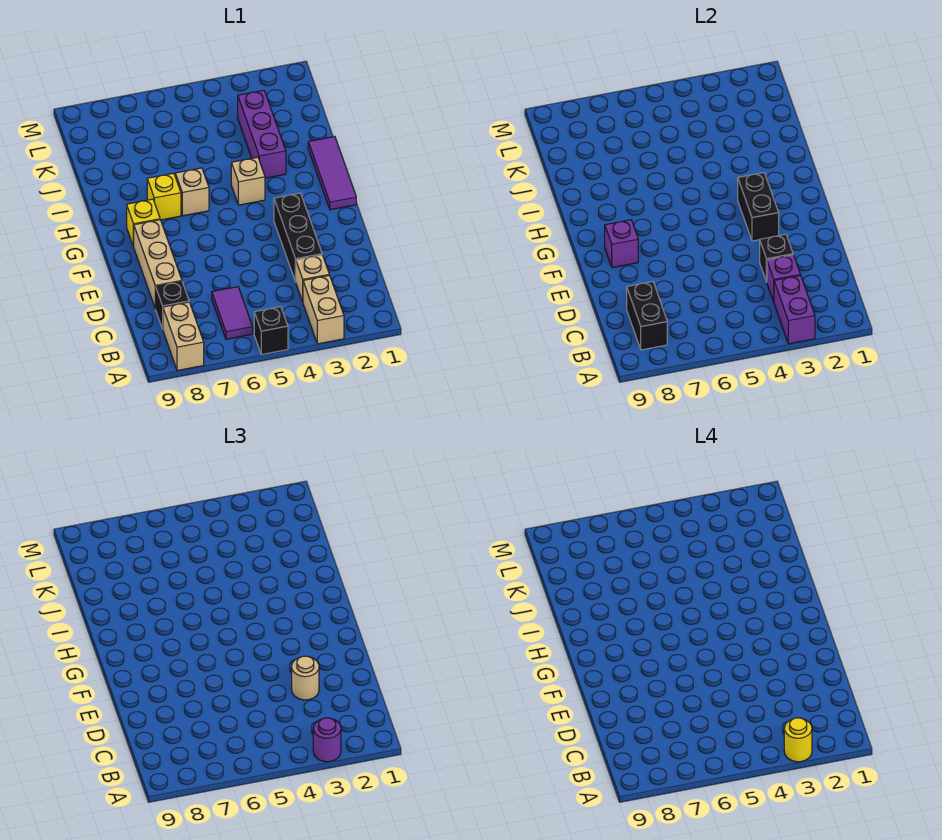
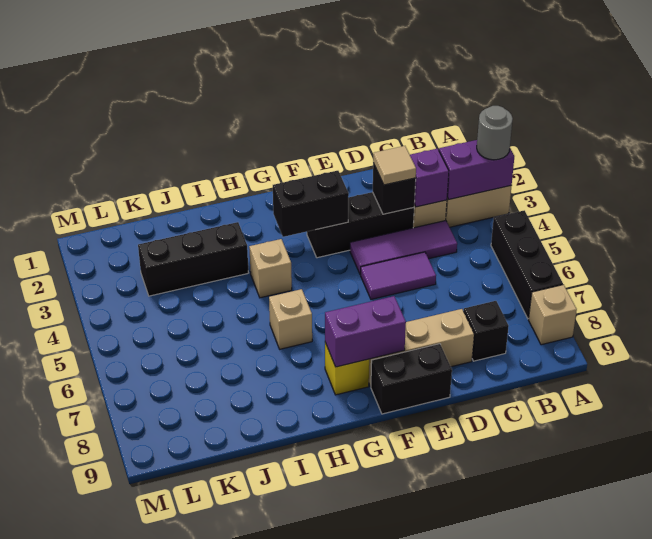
purple 1x1 round brick [313,718,341,762] -> grey 1x1 round brick [477,106,513,160]
yellow 1x1 round brick [784,718,812,762] -> none
black 1x1 brick [254,307,288,355] -> black 1x3 brick [491,210,563,319]
tan 1x2 brick [163,302,204,371] -> tan 1x1 brick [529,285,577,345]
purple 1x2 tile [212,287,253,339] -> purple 1x2 tile moved to [361,252,436,299]
black 1x2 brick [627,282,667,350] -> black 1x2 brick moved to [371,344,452,414]
tan 1x1 round brick [292,656,319,700] -> tan 1x1 tile [373,146,416,185]
purple 1x1 brick [605,220,638,268] -> purple 1x2 brick [325,296,406,367]
purple 1x3 tile [308,137,356,210] -> purple 1x3 tile moved to [350,221,457,275]
yellow 1x1 brick [147,173,181,220] -> none
purple 1x3 brick [238,90,286,178] -> black 1x3 brick [138,222,248,296]

